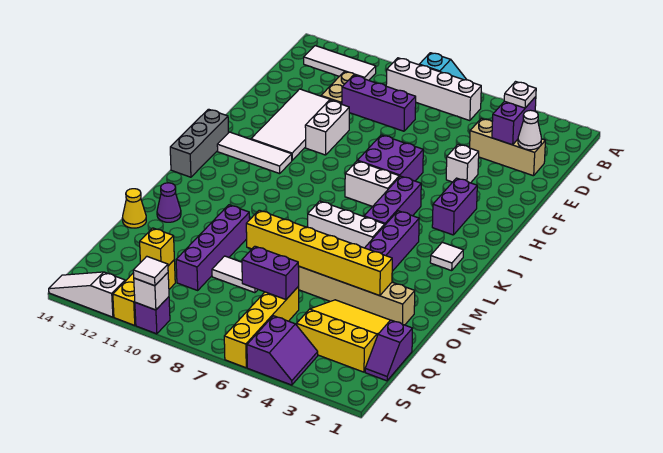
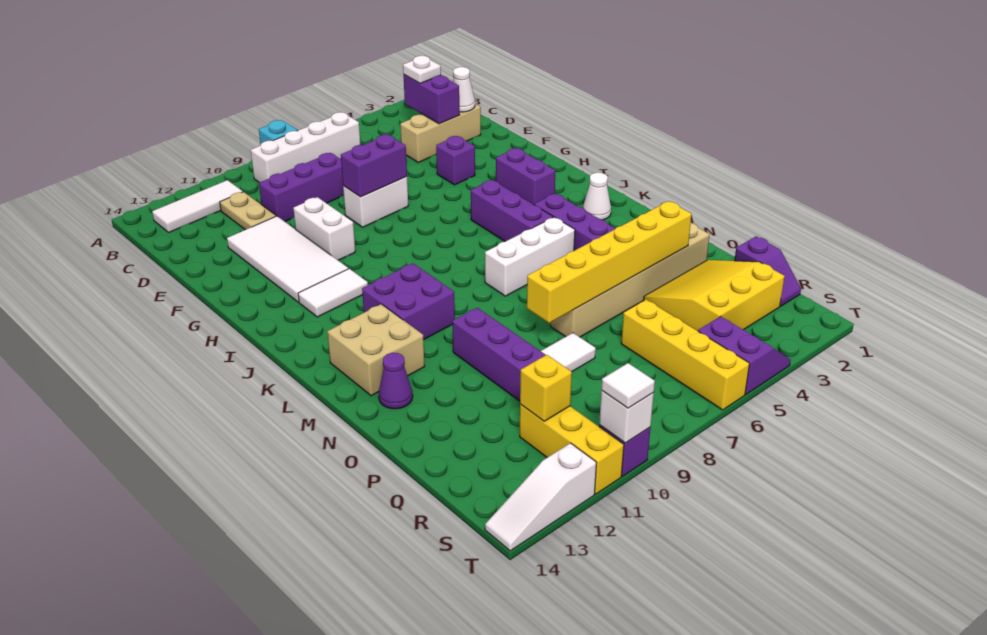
white 1x1 brick [446,144,479,183] -> purple 1x1 brick [436,136,475,185]
purple 2x2 brick [357,135,423,181] -> purple 2x2 brick moved to [362,263,455,340]
white 1x2 brick [345,161,399,207] -> white 1x2 brick moved to [343,177,408,227]
white 1x3 tile [217,132,292,174] -> white 1x2 tile [298,269,368,317]
grey 1x3 brick [170,109,229,177] -> none
white 1x1 tile [430,242,463,271] -> white 1x1 cone [583,173,611,220]
none -> tan 2x2 brick [327,304,425,396]
yellow 1x1 cone [122,189,146,228] -> none
purple 1x2 brick [242,246,299,300] -> purple 1x2 brick moved to [341,135,407,197]

